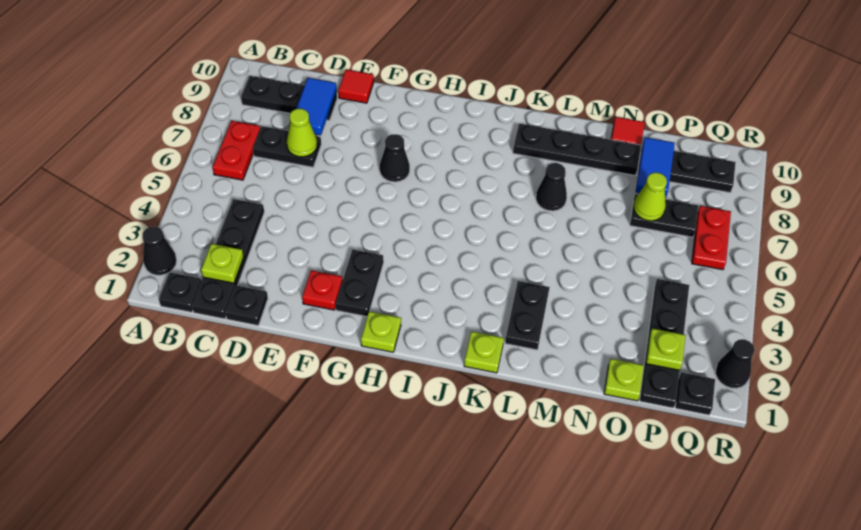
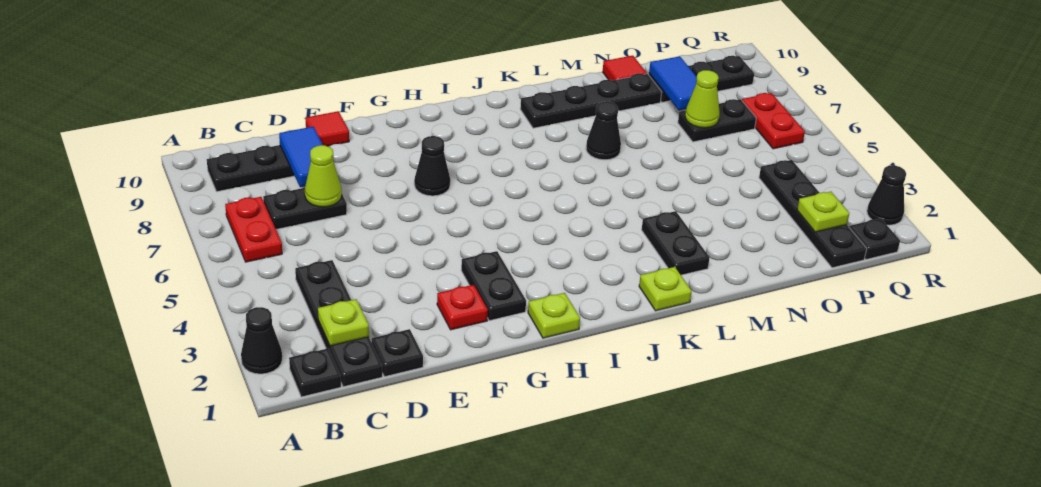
lime 1x1 plate [604,359,644,401] -> none

